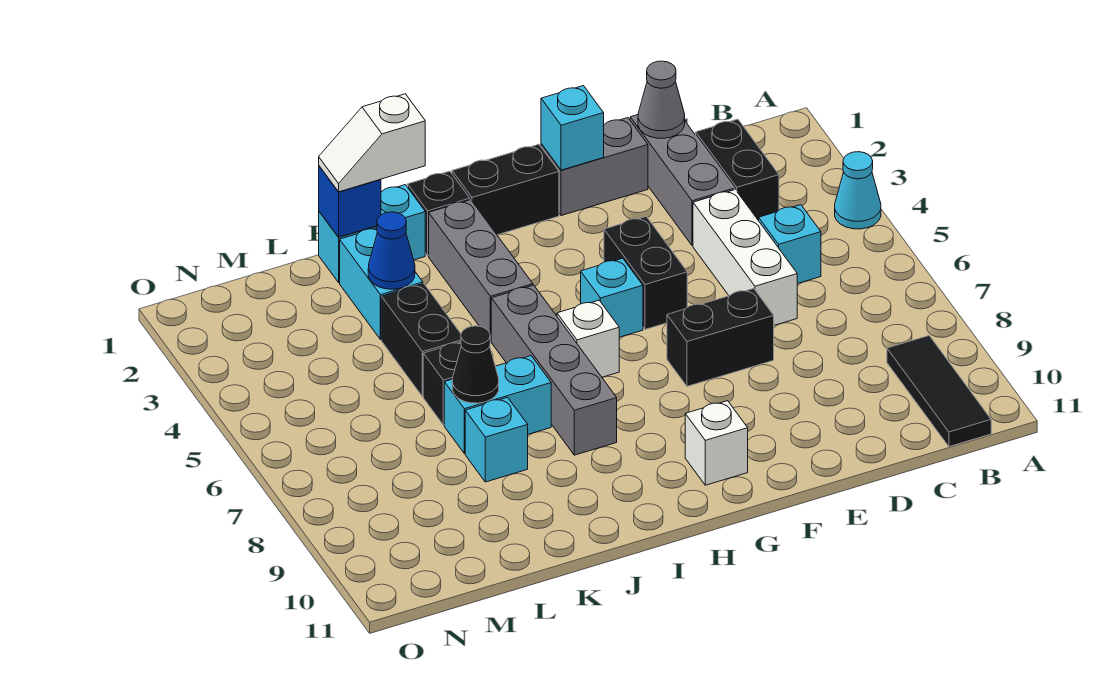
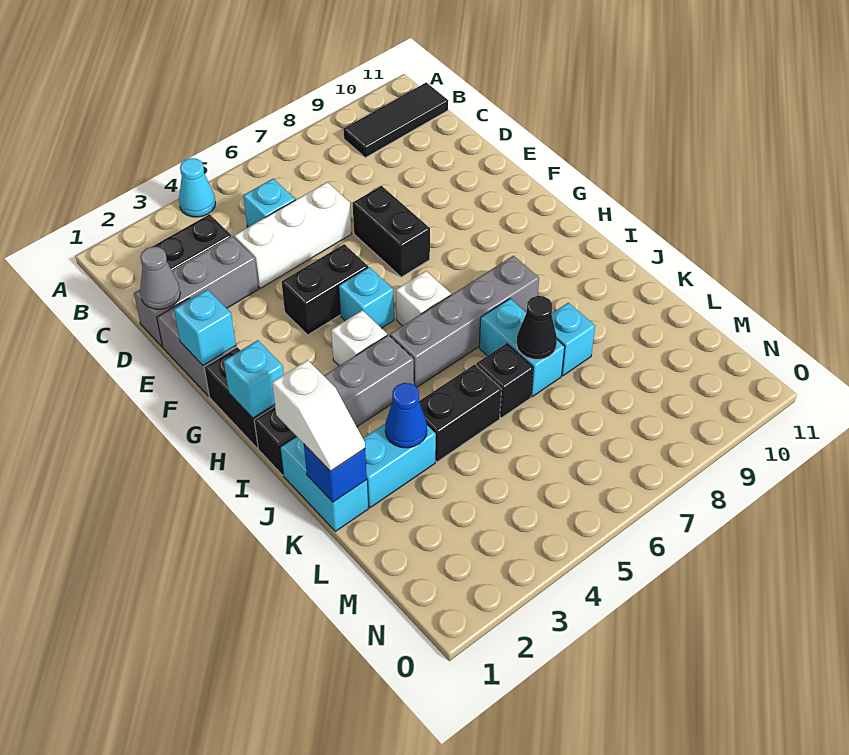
white 1x1 brick [685,401,748,485] -> white 1x1 brick moved to [331,310,387,366]
none -> cyan 1x1 brick [224,340,284,418]

